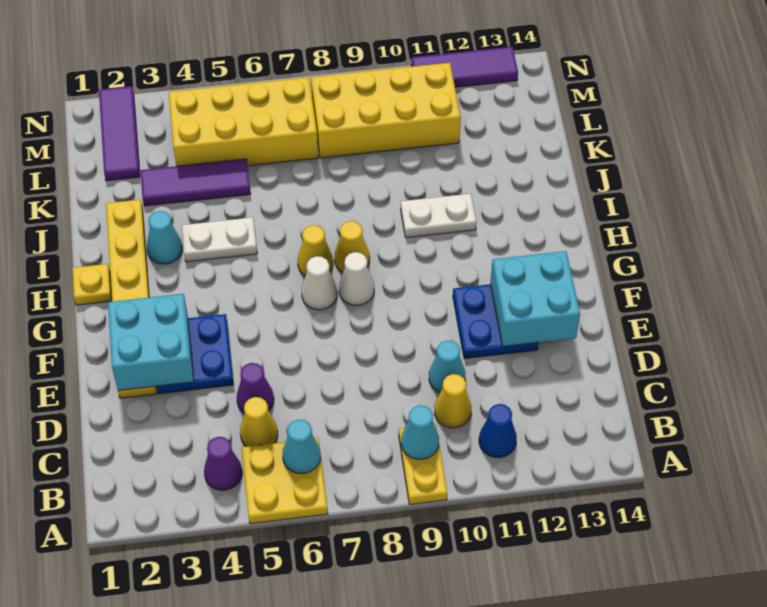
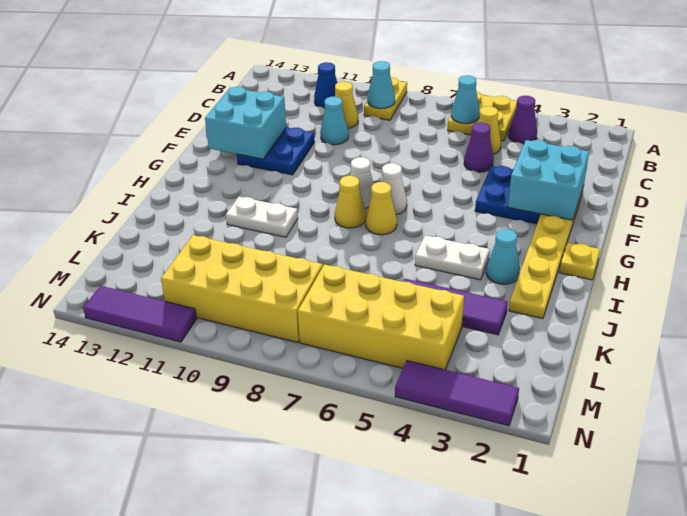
purple 1x3 tile [99,86,140,181] -> purple 1x3 tile turned to [395,361,519,426]

